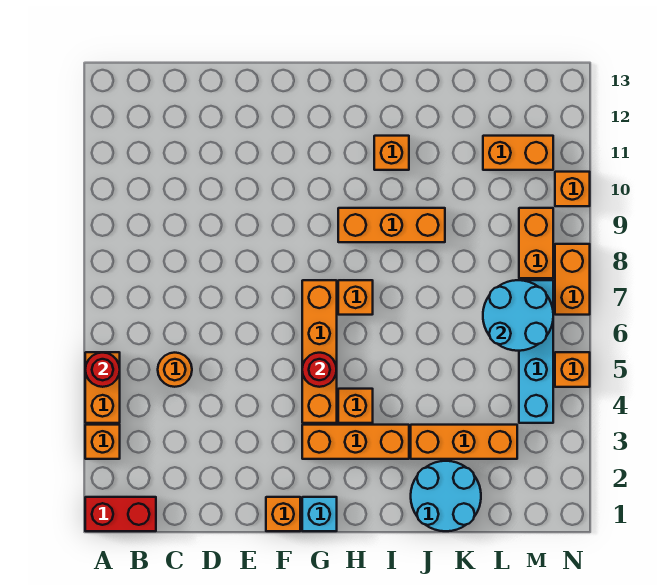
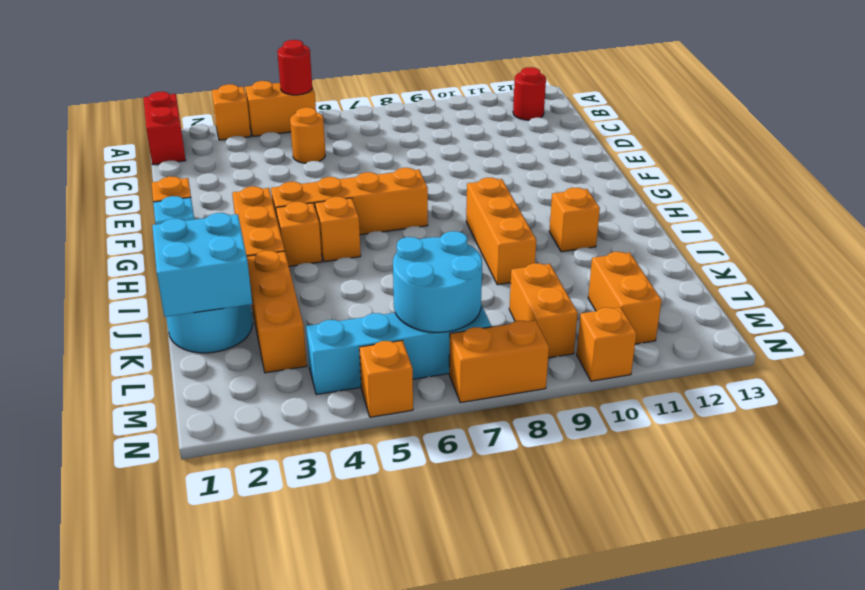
red 1x1 round brick [302,353,337,387] -> red 1x1 round brick moved to [513,67,546,120]
orange 1x1 brick [338,280,373,315] -> orange 1x1 brick moved to [315,197,361,262]
none -> cyan 2x2 brick [152,213,252,317]
orange 1x2 brick [519,208,553,278] -> orange 1x2 brick turned to [509,263,578,358]

